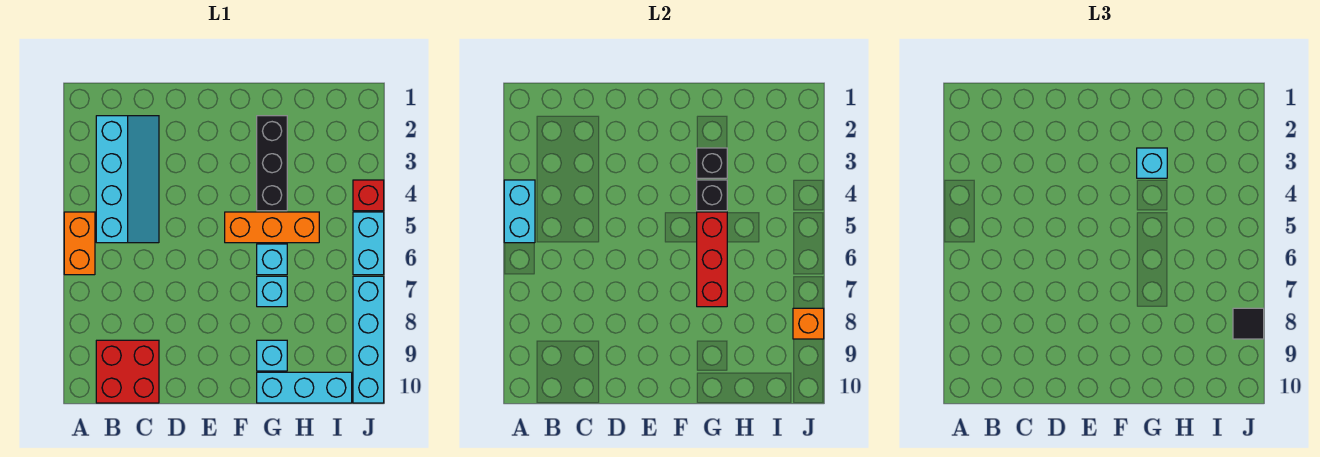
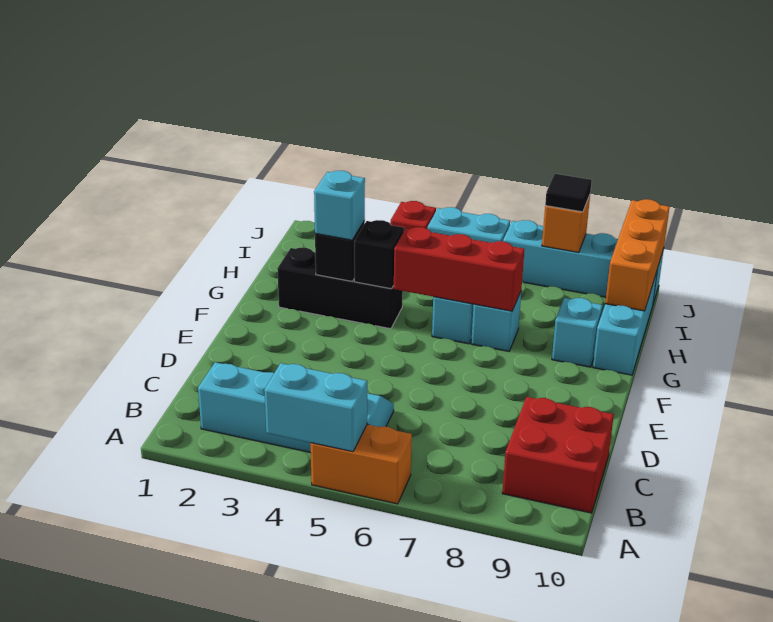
orange 1x3 brick [225,212,319,243] -> orange 1x3 brick moved to [605,199,669,311]

